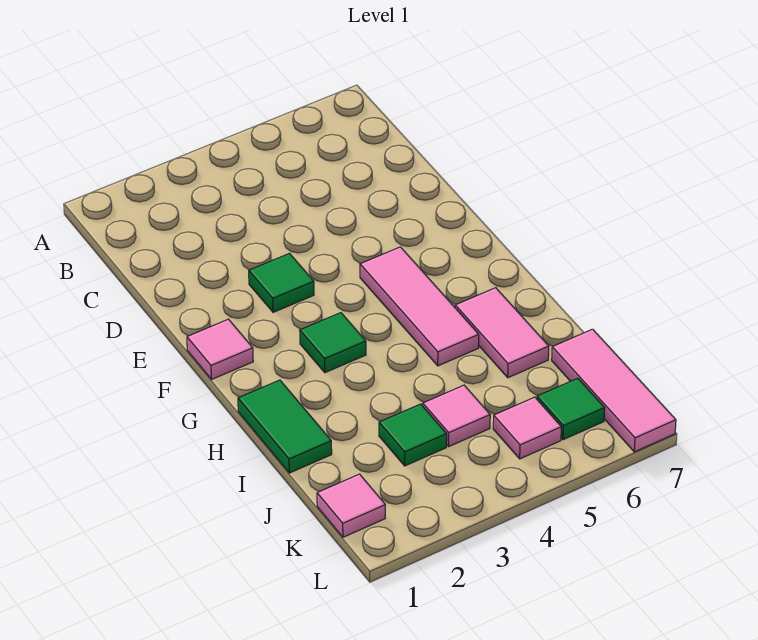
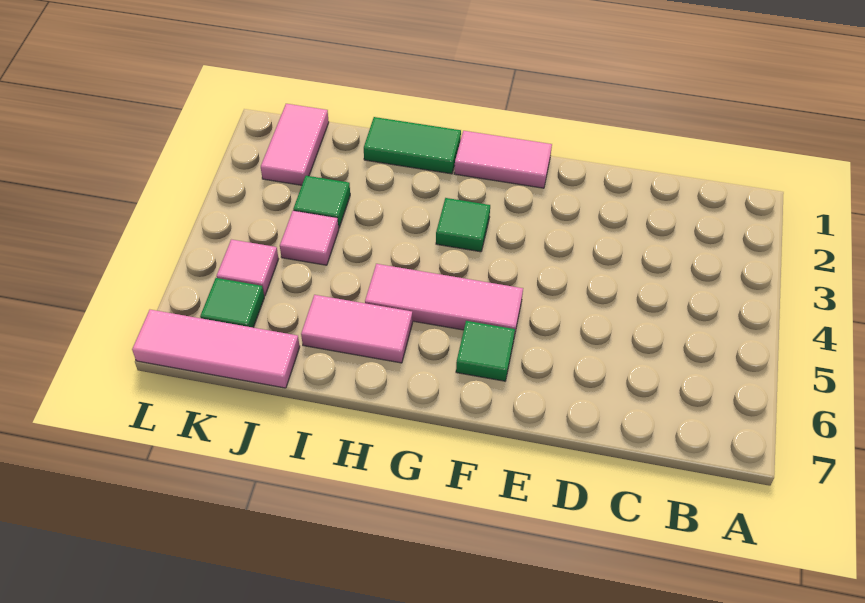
green 1x1 tile [249,253,314,312] -> green 1x1 tile moved to [456,321,515,381]
pink 1x1 tile [187,319,253,380] -> pink 1x2 tile [454,131,552,188]
pink 1x1 tile [317,474,385,537] -> pink 1x2 tile [261,104,329,185]

